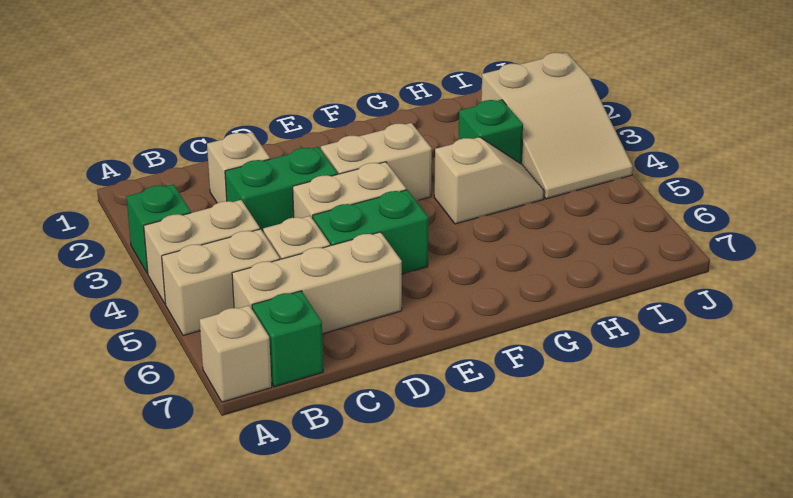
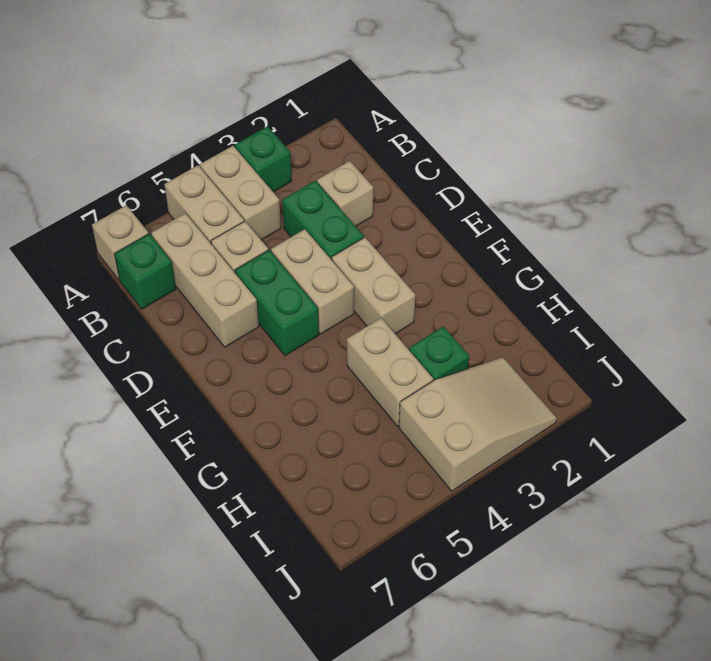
tan 1x2 slope [434,137,544,224] -> tan 1x2 brick [347,318,433,426]
tan 2x3 slope [481,53,633,199] -> tan 2x3 slope turned to [399,357,557,491]

